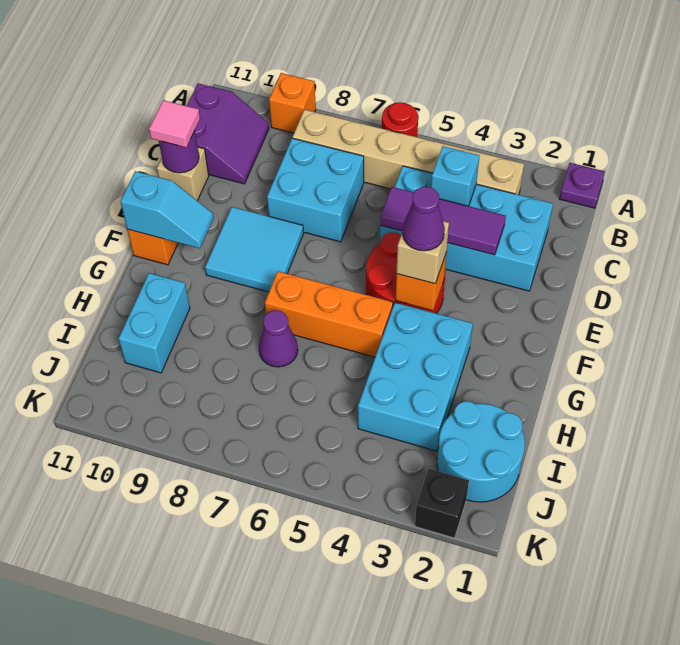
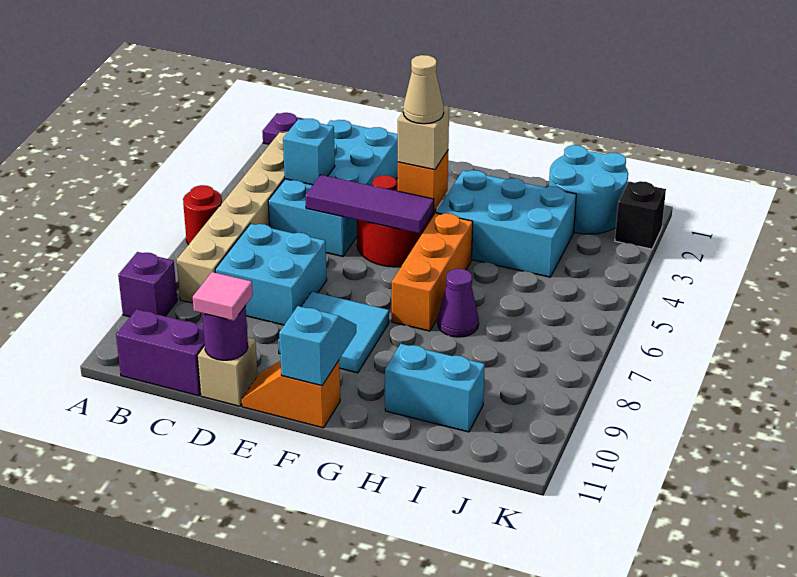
orange 1x1 brick [269,73,316,133] -> purple 1x1 brick [118,252,177,317]
purple 1x3 tile [380,187,506,255] -> purple 1x3 tile turned to [305,175,434,233]
purple 1x1 cone [402,187,445,251] -> tan 1x1 cone [403,55,444,124]

